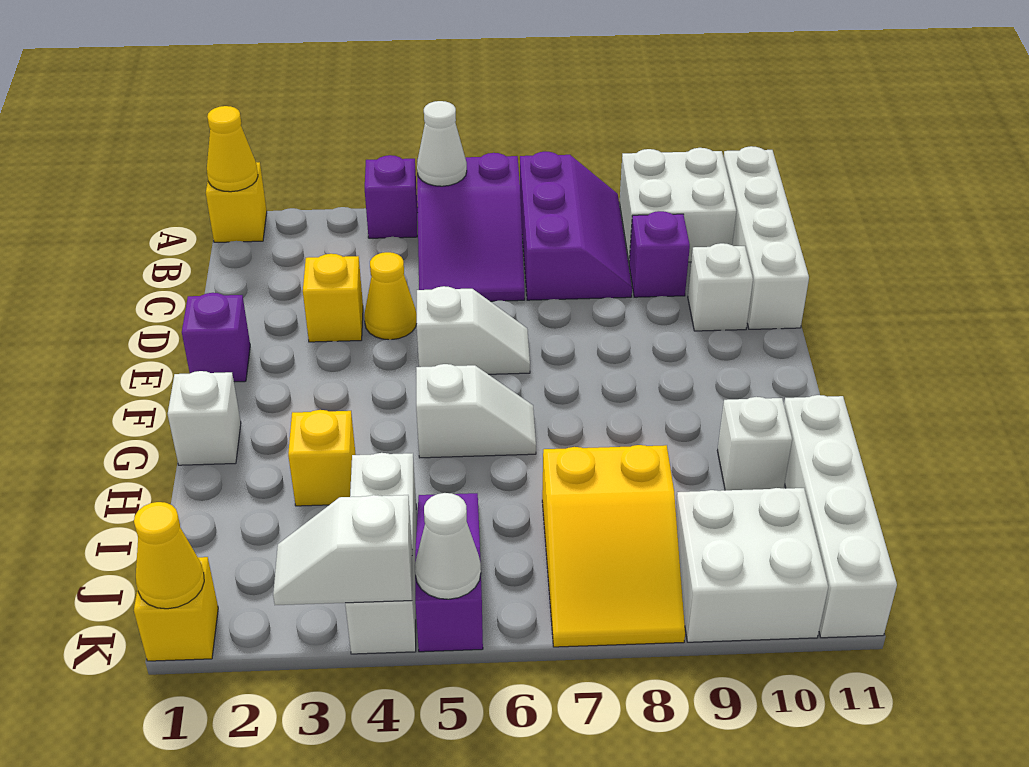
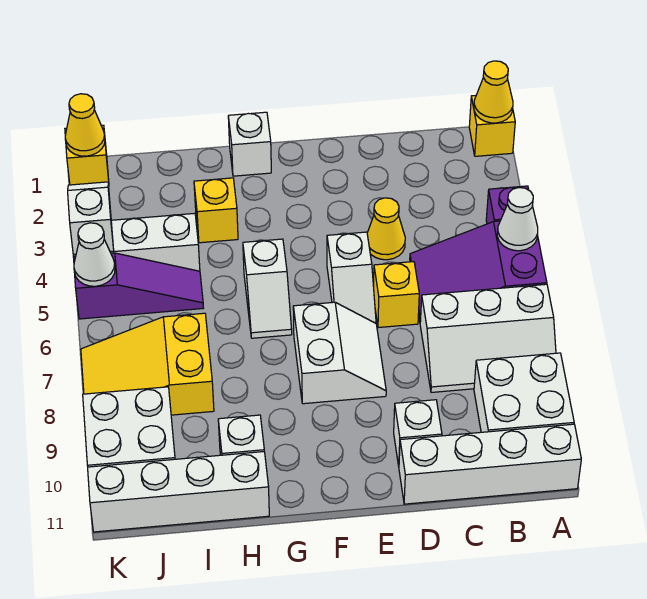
purple 2x3 slope [520,152,632,300] -> white 2x3 slope [420,284,556,392]
purple 1x1 brick [629,211,690,297] -> none
yellow 1x1 brick [303,254,363,342] -> yellow 1x1 brick moved to [374,262,419,328]
purple 1x1 brick [182,293,250,382] -> none
none -> white 2x2 slope [293,302,386,404]

